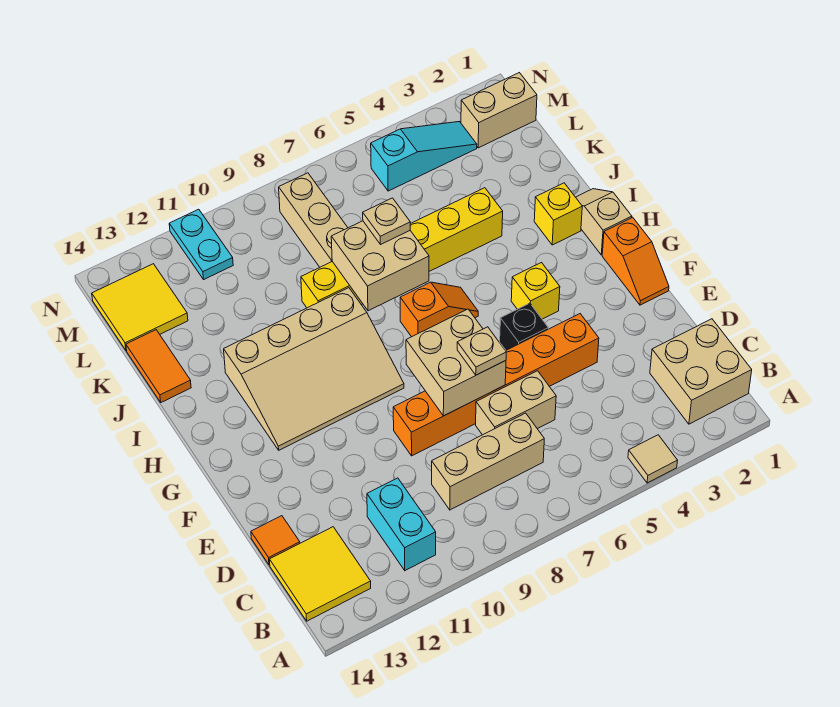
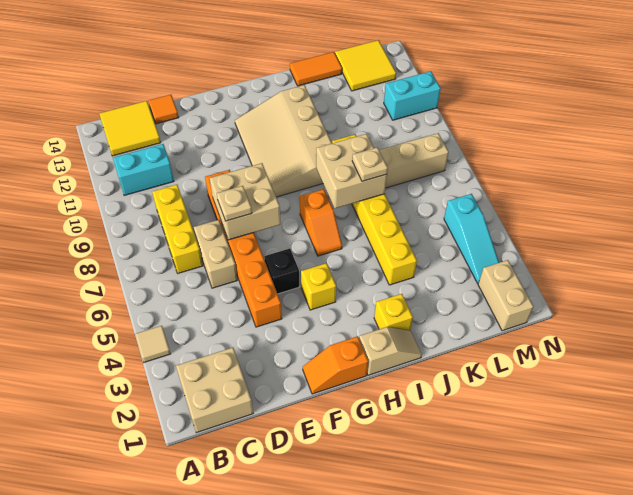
tan 1x3 brick [432,413,544,510] -> yellow 1x3 brick [152,185,203,273]
cyan 1x2 plate [169,209,233,279] -> cyan 1x2 brick [384,71,441,120]

